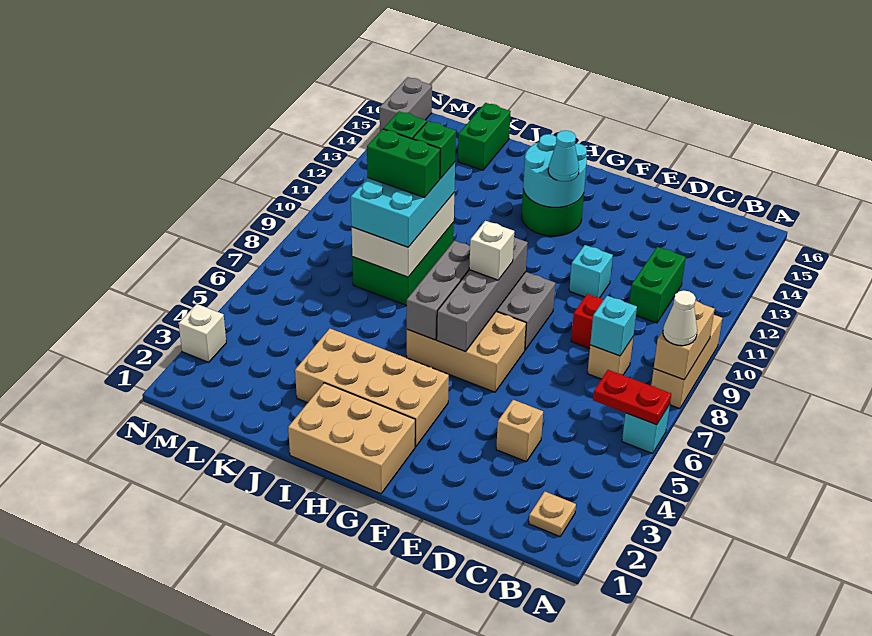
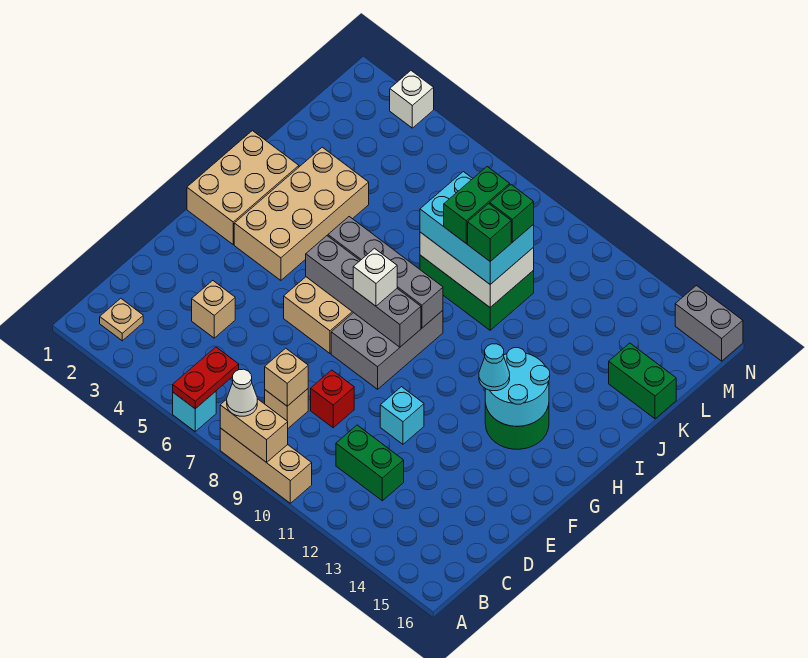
cyan 1x1 brick [590,296,637,356] -> tan 1x1 brick [265,348,308,406]
grey 1x3 brick [407,241,470,340] -> grey 1x4 brick [328,217,443,328]

